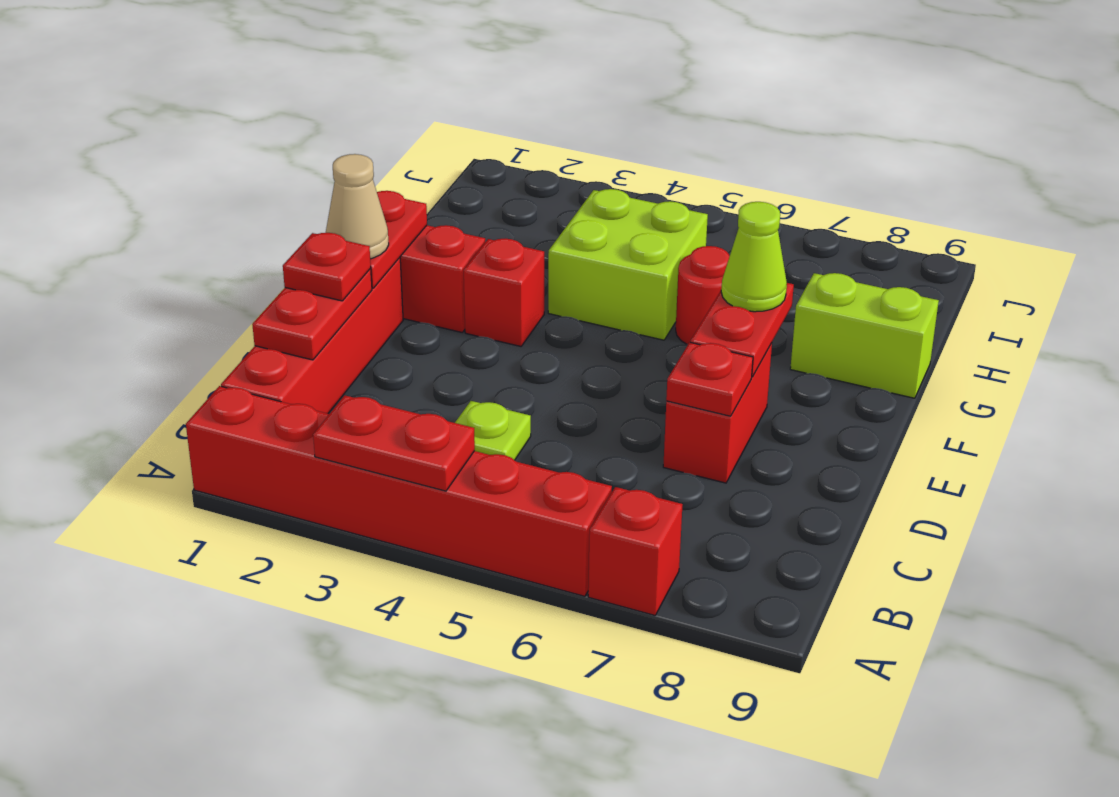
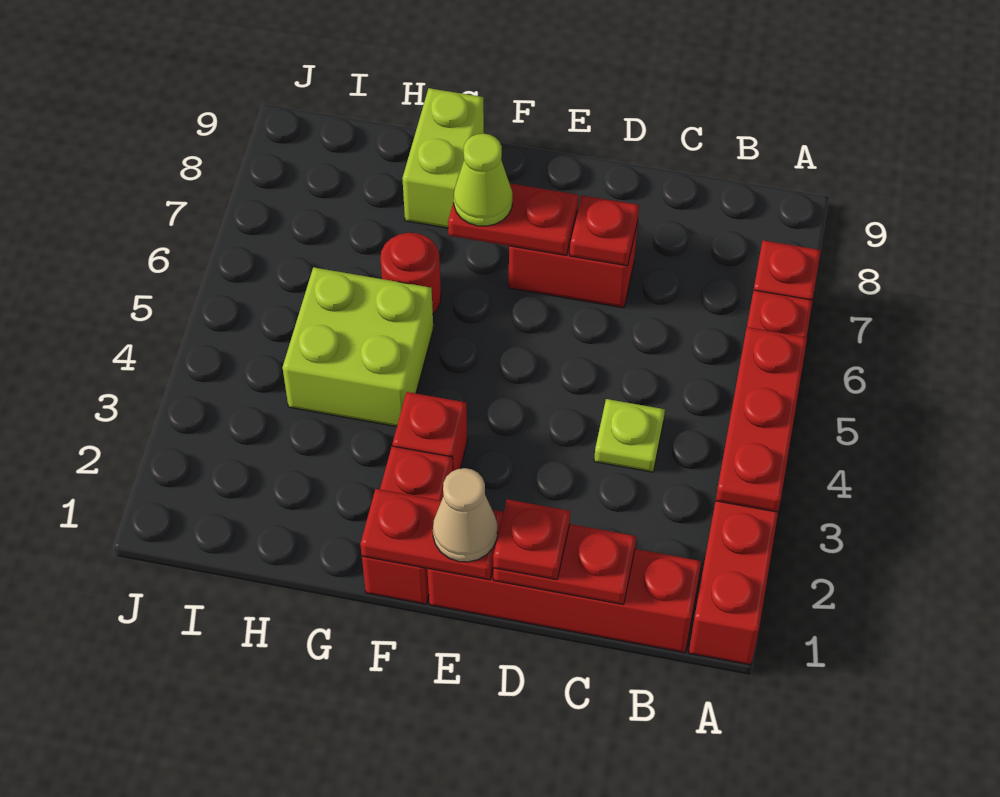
red 1x2 plate [313,395,475,491] -> red 1x3 plate [716,327,807,512]

